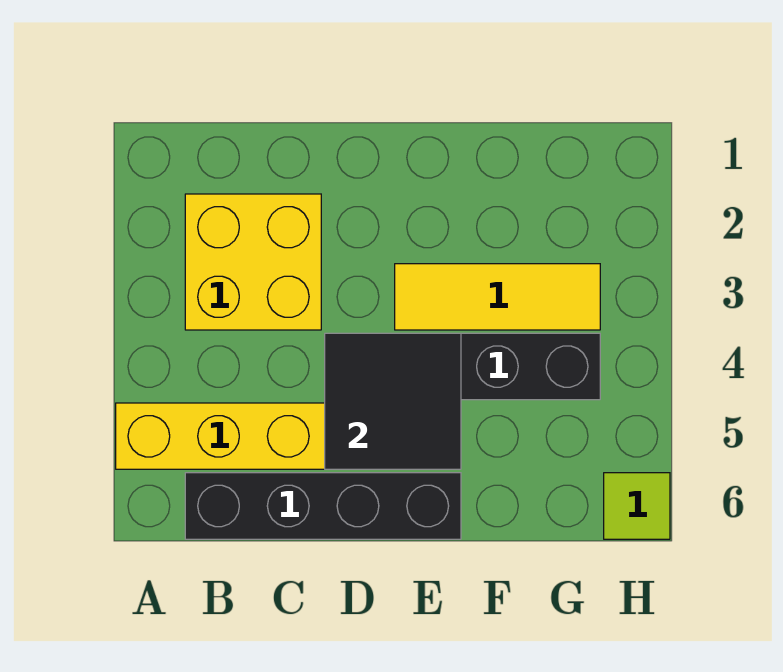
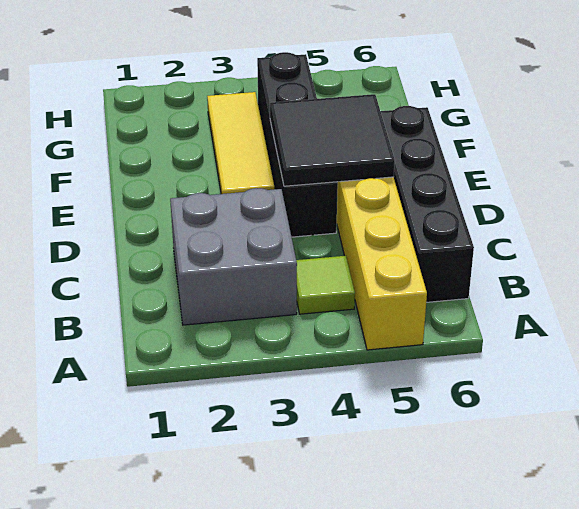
yellow 2x2 brick [185,194,321,330] -> grey 2x2 brick [170,188,297,325]
lime 1x1 tile [604,473,670,539] -> lime 1x1 tile moved to [296,256,355,314]

